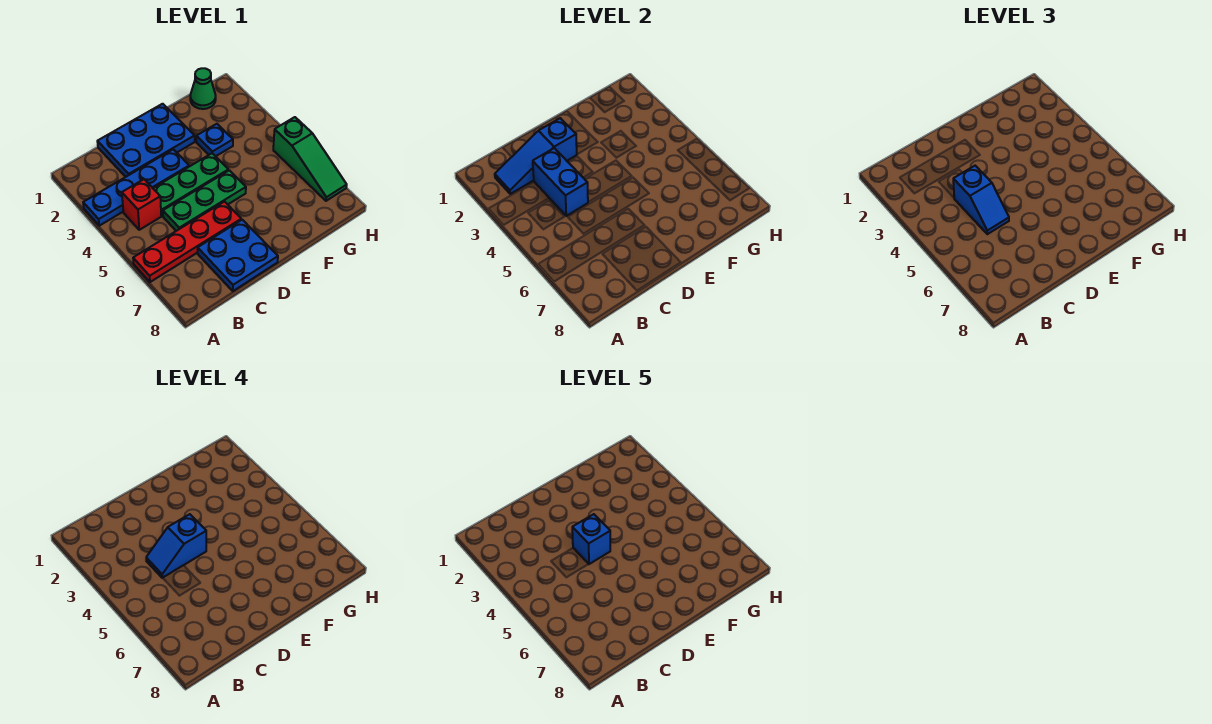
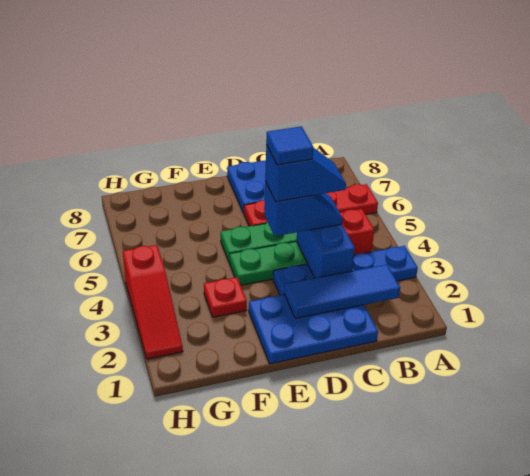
blue 1x3 slope [495,118,577,194] -> blue 1x3 tile [284,264,400,319]
blue 1x2 slope [953,166,1009,234] -> blue 1x2 slope turned to [264,182,343,236]
blue 1x1 brick [572,514,610,564] -> blue 1x1 tile [266,126,313,165]
blue 1x1 plate [196,124,233,156] -> red 1x1 plate [204,277,247,317]
green 1x1 cone [190,68,216,109] -> none
none -> red 1x3 slope [123,245,183,359]
green 1x3 slope [273,117,347,201] -> none

